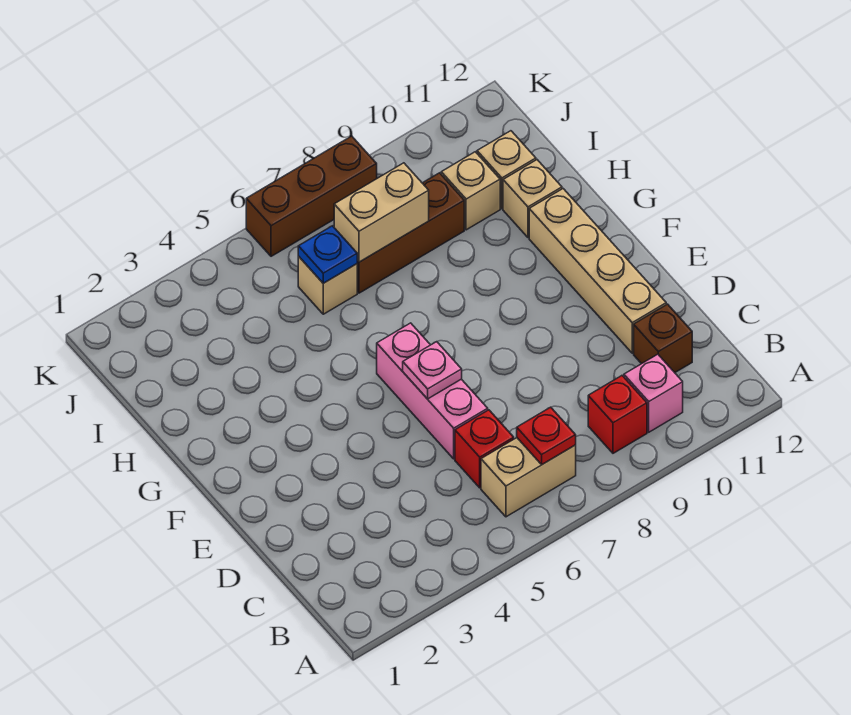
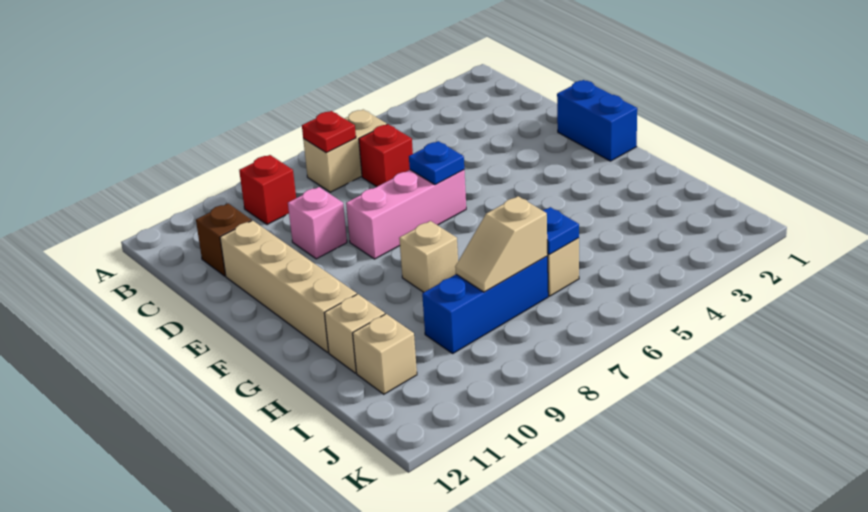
pink 1x1 brick [624,354,683,432] -> pink 1x1 brick moved to [288,187,347,259]
pink 1x3 brick [377,323,488,459] -> pink 1x3 brick turned to [346,170,466,259]
none -> blue 1x2 brick [557,80,637,161]
pink 1x1 plate [403,342,462,399] -> blue 1x1 plate [409,141,464,185]
brown 1x3 brick [357,173,464,293] -> blue 1x3 brick [422,256,548,353]
tan 1x2 brick [334,163,429,262] -> tan 1x2 slope [455,196,548,292]
tan 1x1 brick [441,152,500,230] -> tan 1x1 brick moved to [399,221,458,292]
brown 1x3 brick [246,136,377,256] -> none

